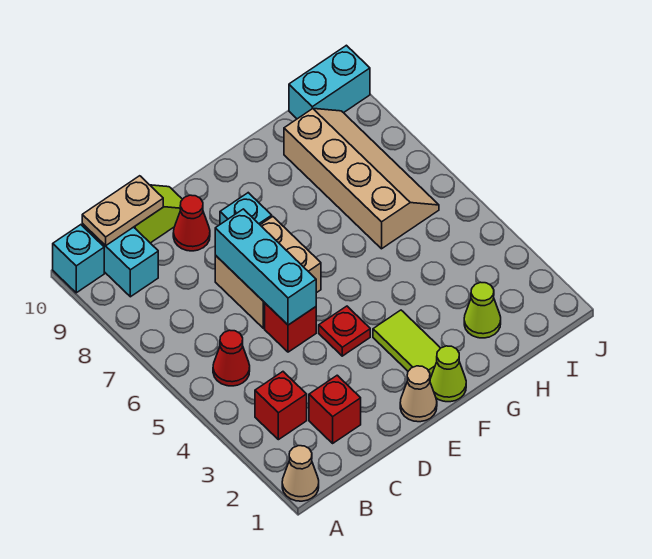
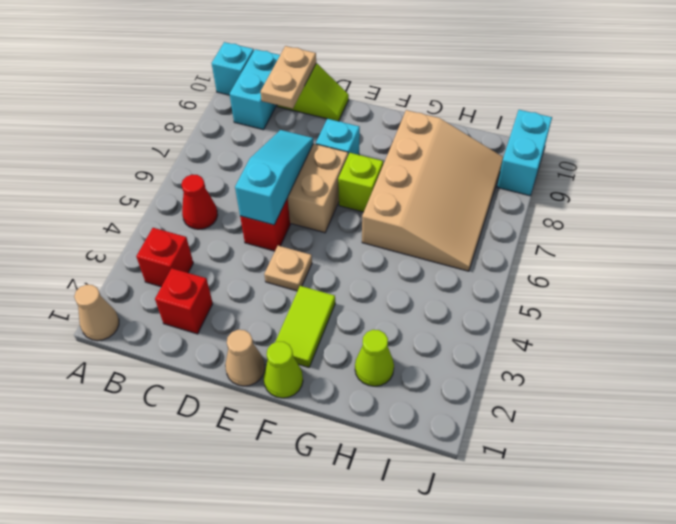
tan 1x2 plate [82,176,163,246] -> tan 1x2 plate turned to [261,46,316,109]
cyan 1x3 brick [215,209,316,325] -> cyan 1x3 slope [235,130,313,225]
red 1x1 cone [173,195,210,251] -> none
red 1x1 plate [319,306,370,356] -> tan 1x1 plate [264,246,312,291]
none -> lime 1x1 brick [338,153,383,212]
tan 2x4 slope [284,109,439,249] -> tan 3x4 slope [362,110,503,271]
cyan 1x2 brick [289,45,370,119] -> cyan 1x2 brick turned to [497,110,552,196]

